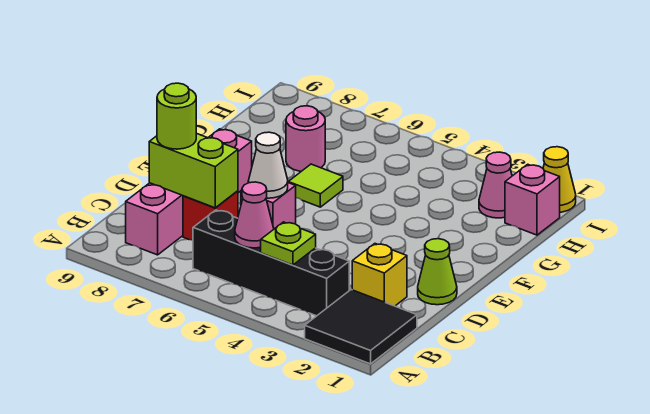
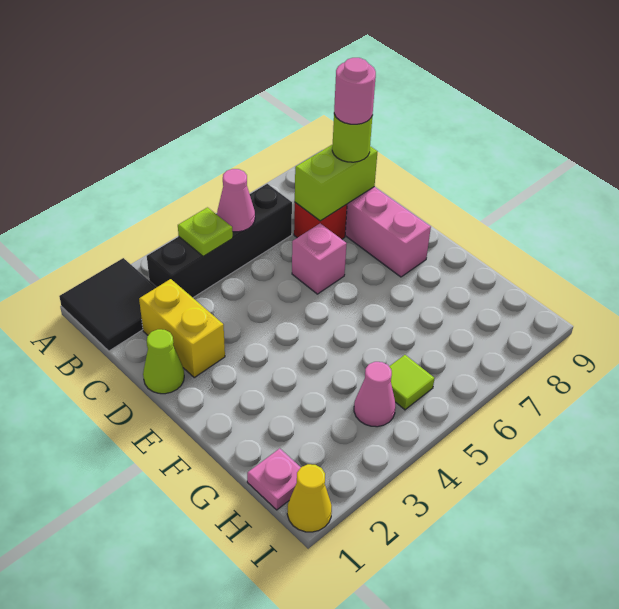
yellow 1x1 brick [352,244,407,306] -> yellow 1x2 brick [139,279,225,377]
white 1x1 cone [248,132,288,198] -> none
lime 1x1 tile [288,164,343,207] -> lime 1x1 tile moved to [389,355,435,410]
pink 1x1 round brick [286,106,325,171] -> pink 1x1 round brick moved to [334,58,376,124]
pink 1x1 brick [505,164,560,235] -> pink 1x1 plate [247,448,301,510]
pink 1x1 cone [479,152,512,218] -> pink 1x1 cone moved to [354,362,396,427]

